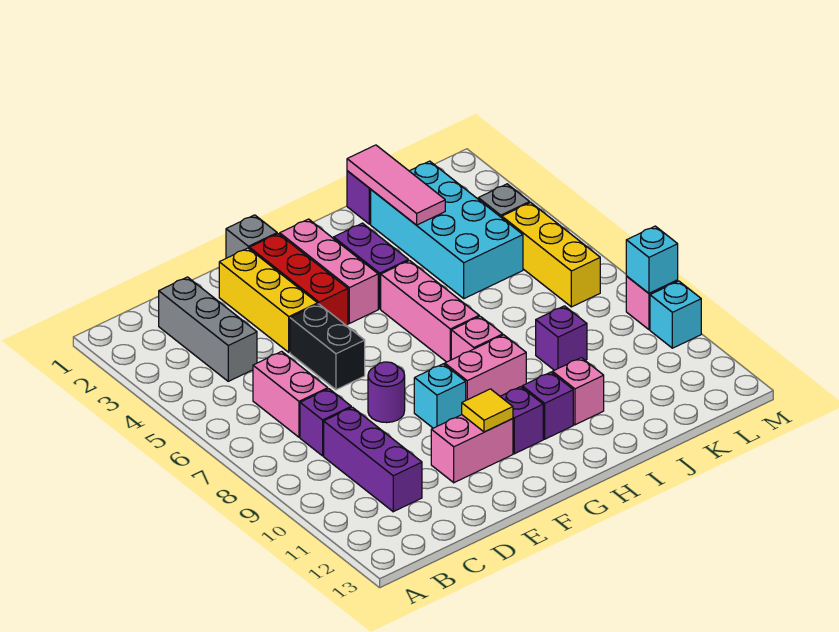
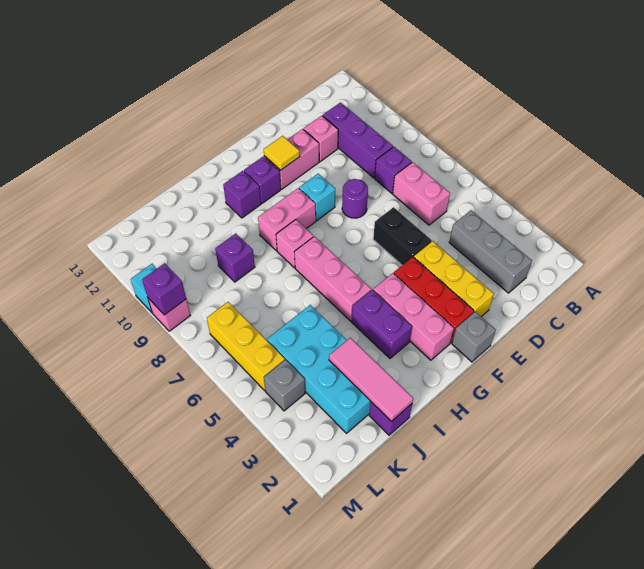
pink 1x1 brick [552,358,604,425] -> pink 1x1 brick moved to [303,116,338,162]
cyan 1x1 brick [626,226,678,293] -> purple 1x1 brick [142,263,186,315]

